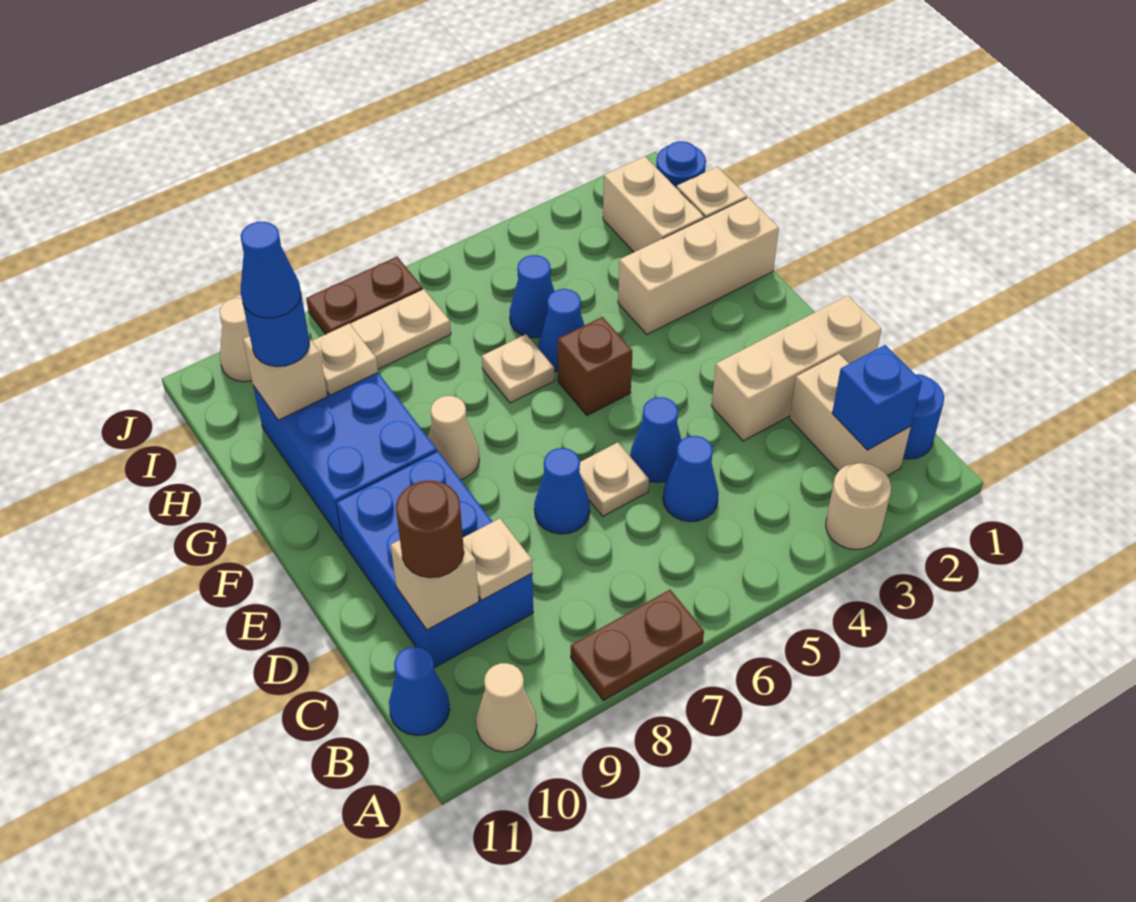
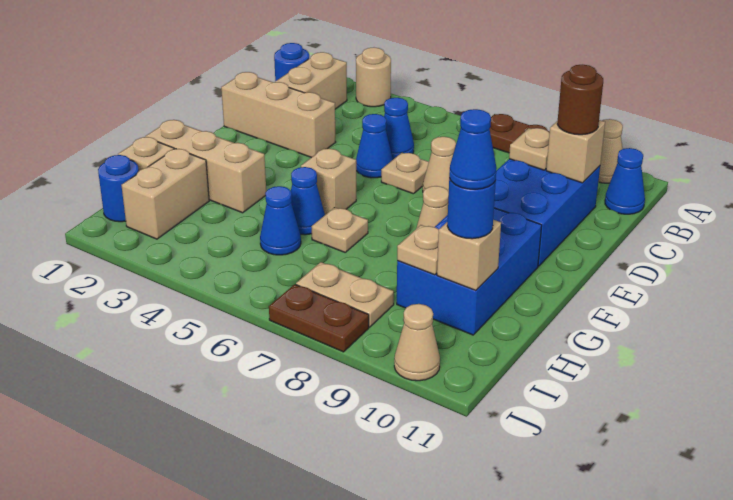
blue 1x1 brick [832,345,922,450] -> none
blue 1x1 cone [534,448,590,534] -> tan 1x1 cone [423,137,456,192]
brown 1x1 brick [558,317,632,415] -> tan 1x1 brick [301,148,356,215]

